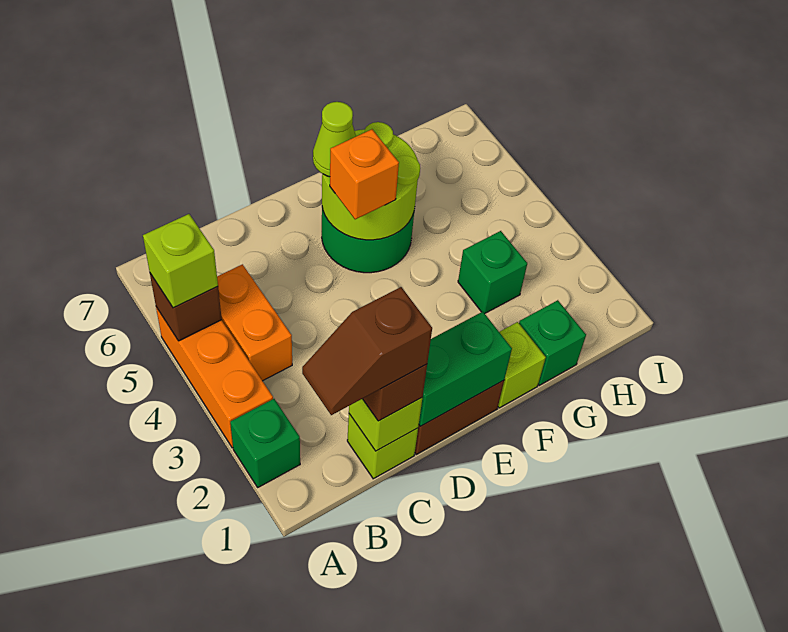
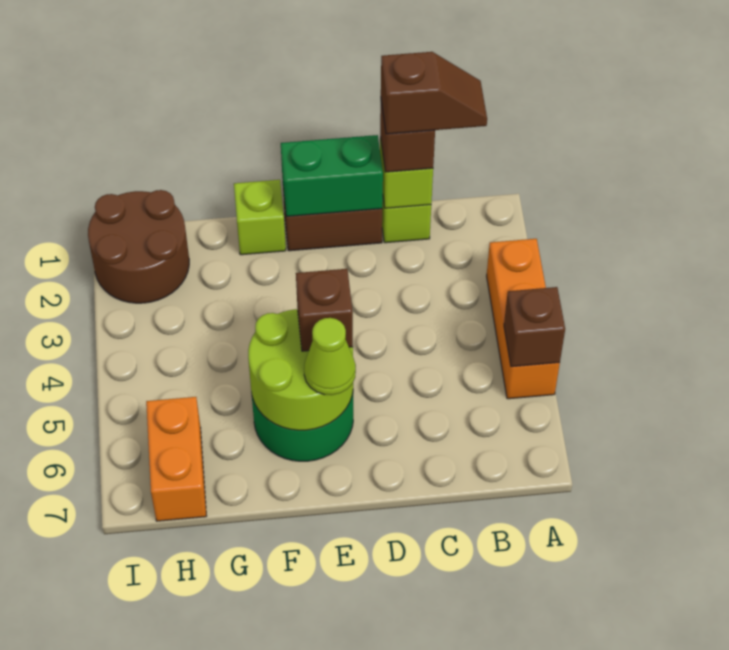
green 1x1 brick [230,399,300,487] -> none
lime 1x1 brick [143,214,218,308] -> none
orange 1x2 brick [217,264,292,381] -> orange 1x2 brick moved to [146,397,206,521]
orange 1x1 brick [330,129,399,219] -> brown 1x1 brick [296,269,353,351]
green 1x1 brick [519,300,586,385] -> none
green 1x1 brick [458,231,527,313] -> none
none -> brown 2x2 round brick [88,190,189,303]

